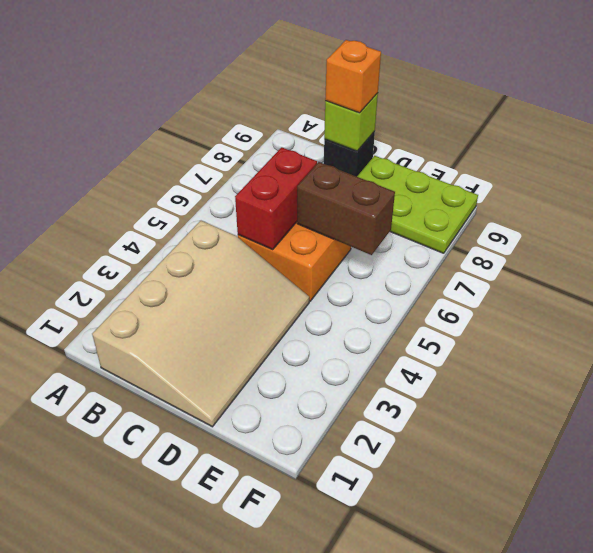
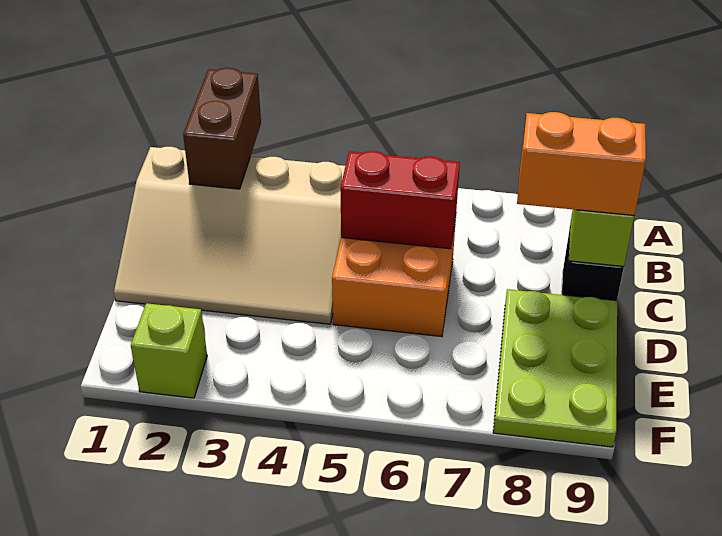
orange 1x1 brick [325,40,381,113] -> orange 1x2 brick [517,112,646,215]
brown 1x2 brick [297,162,395,255] -> brown 1x2 brick moved to [183,68,261,189]
none -> lime 1x1 brick [131,303,207,398]

